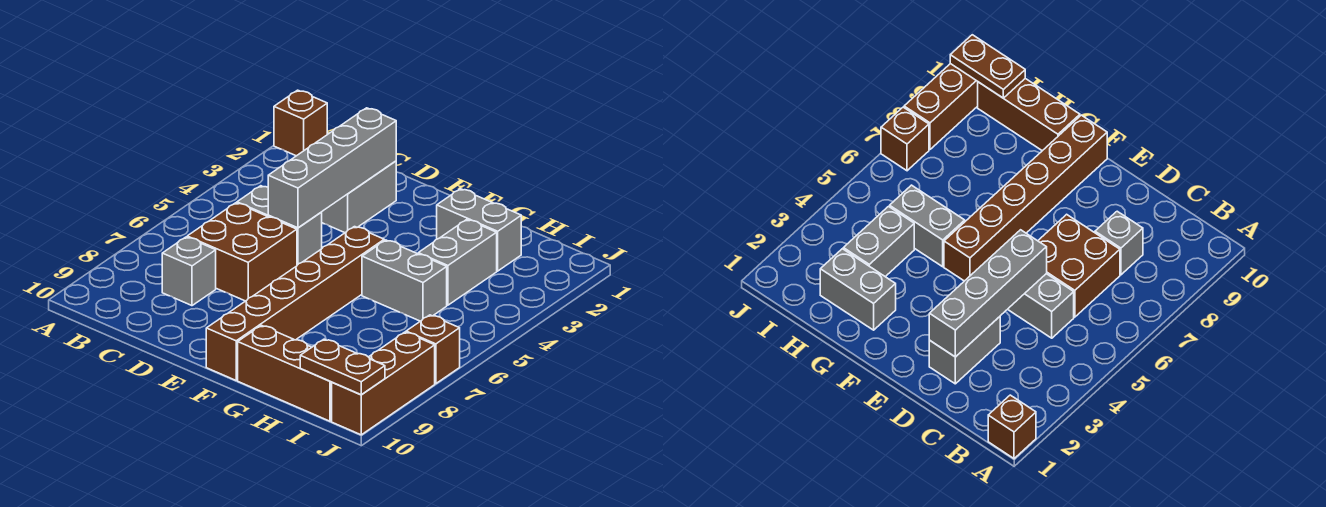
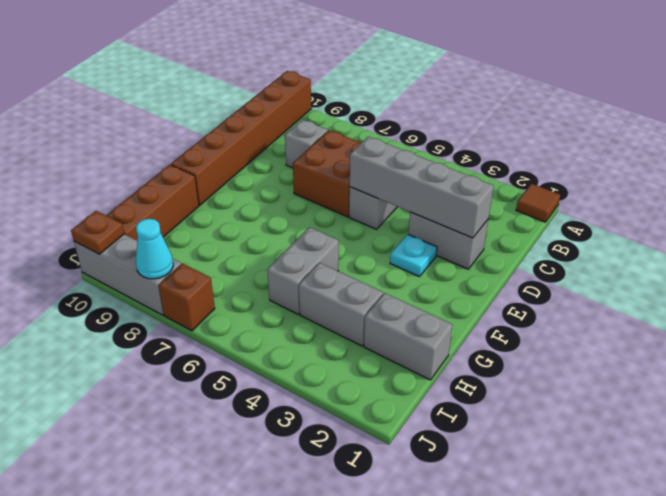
brown 1x1 brick [274,90,327,156] -> brown 1x1 tile [516,184,560,222]
none -> cyan 1x1 plate [390,234,437,277]
brown 1x6 brick [206,227,384,380] -> brown 1x6 brick turned to [171,71,311,205]
grey 1x2 brick [437,189,521,271] -> grey 1x2 brick turned to [364,293,453,380]
brown 1x2 plate [300,339,385,395] -> brown 1x1 plate [71,211,124,254]
brown 1x3 brick [332,332,435,435] -> grey 1x3 brick [74,234,181,315]
none -> cyan 1x1 cone [136,219,173,279]

